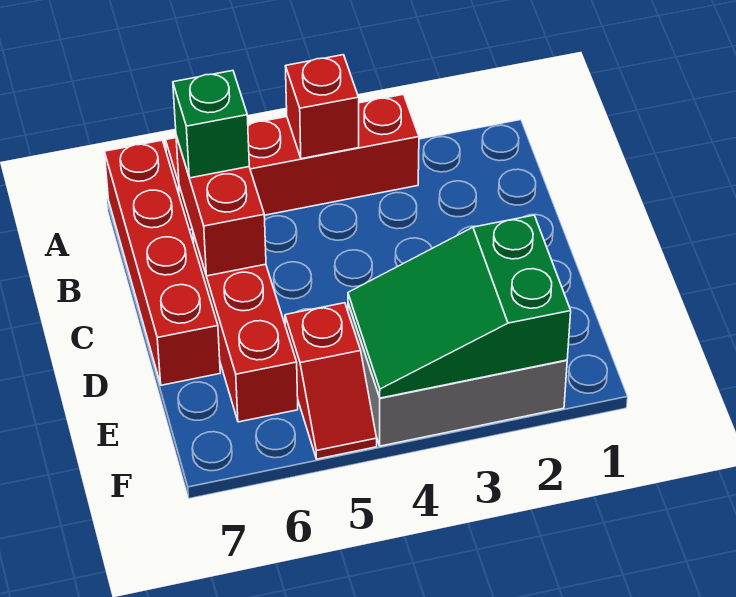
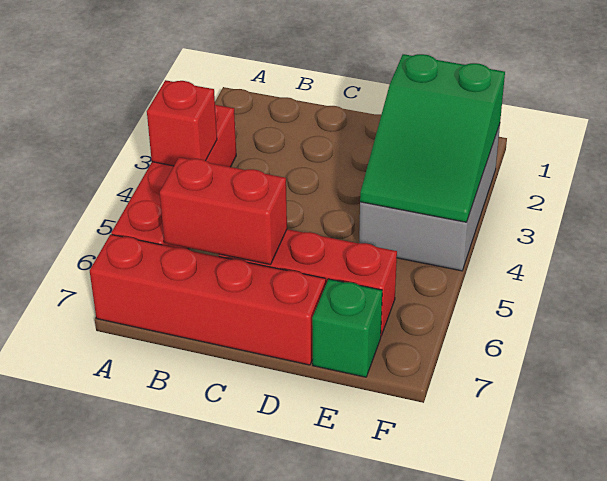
green 1x1 brick [173,71,249,178] -> green 1x1 brick moved to [312,279,382,377]
red 1x2 slope [285,303,377,459] -> none

